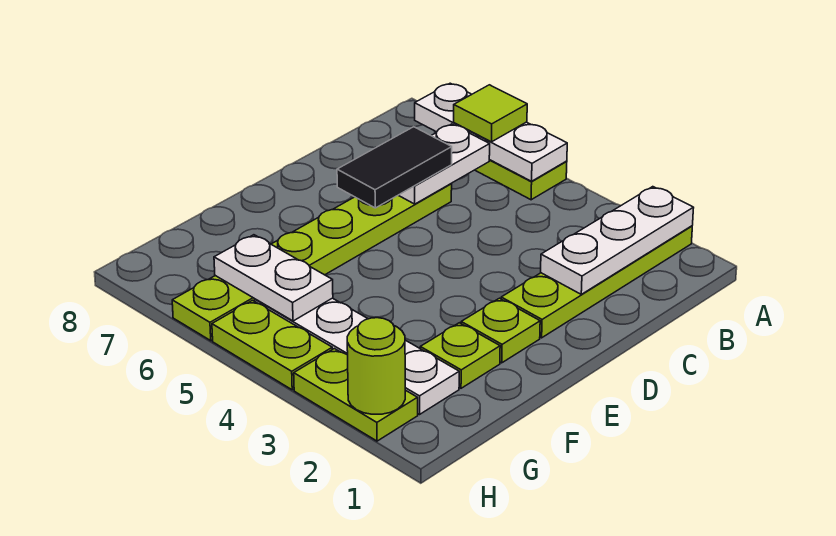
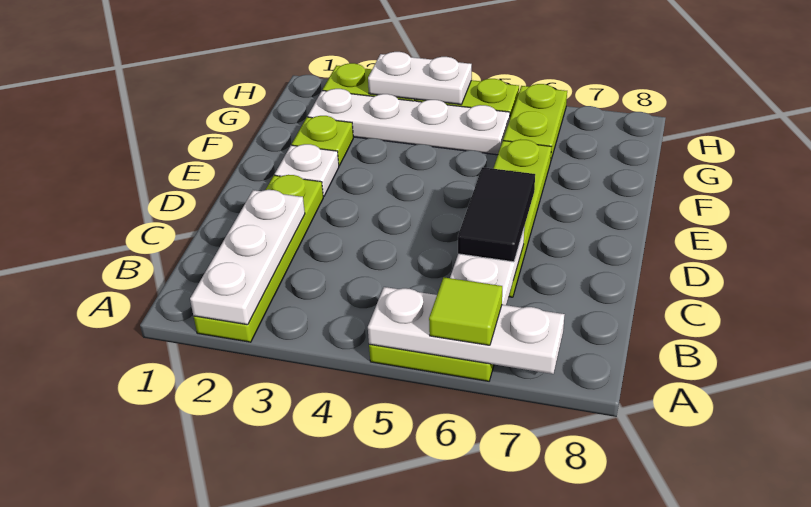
lime 1x1 plate [461,298,540,363] -> white 1x1 plate [275,144,339,196]
white 1x2 plate [214,235,333,321] -> white 1x2 plate moved to [368,52,472,105]
lime 1x1 round brick [347,318,405,414] -> none

